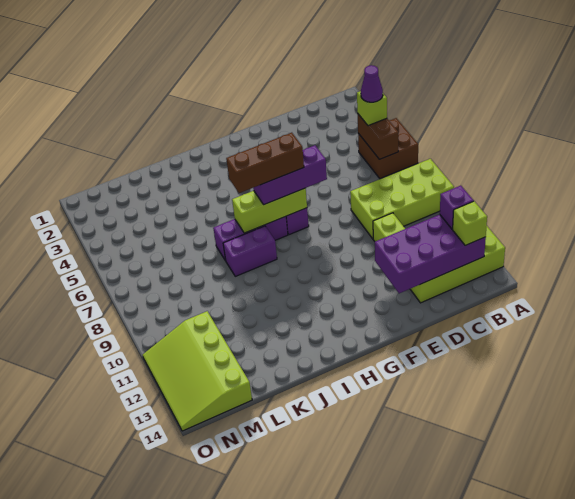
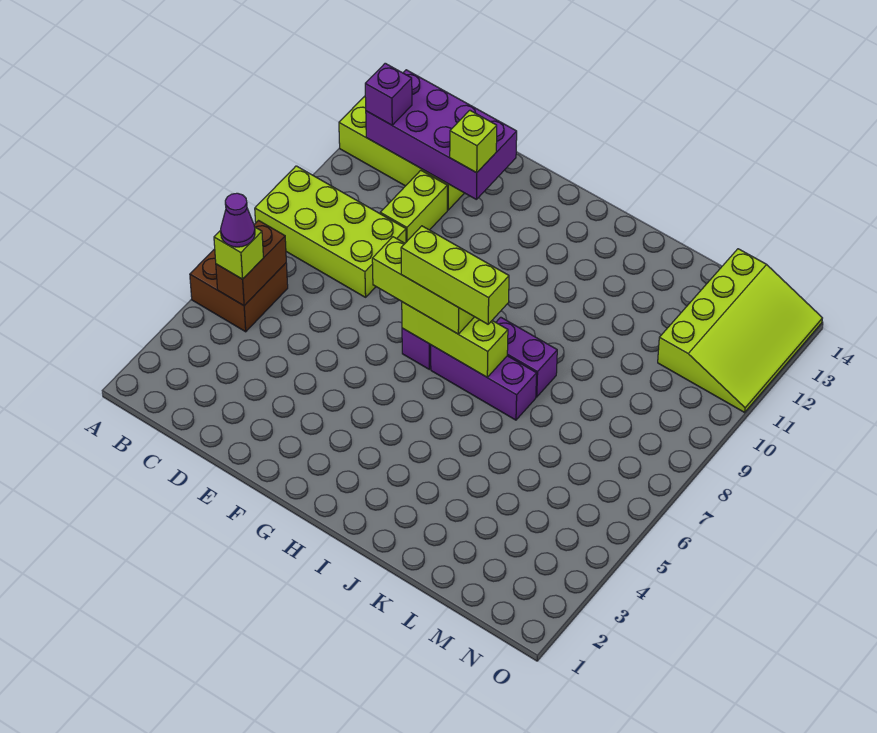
lime 1x1 brick [453,201,487,246] -> lime 1x1 brick moved to [450,110,497,173]
purple 1x3 brick [253,145,327,205] -> lime 1x3 brick [372,237,474,334]
brown 1x3 brick [226,133,304,193] -> lime 1x3 brick [401,226,509,324]

